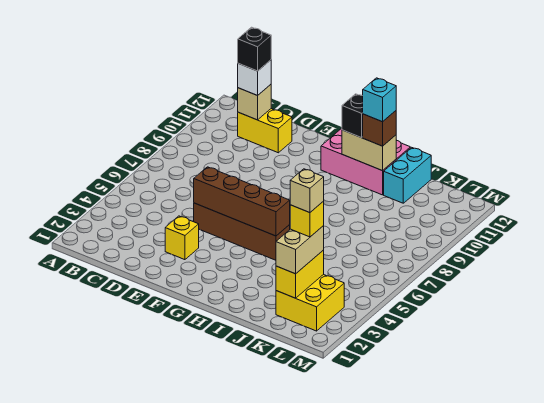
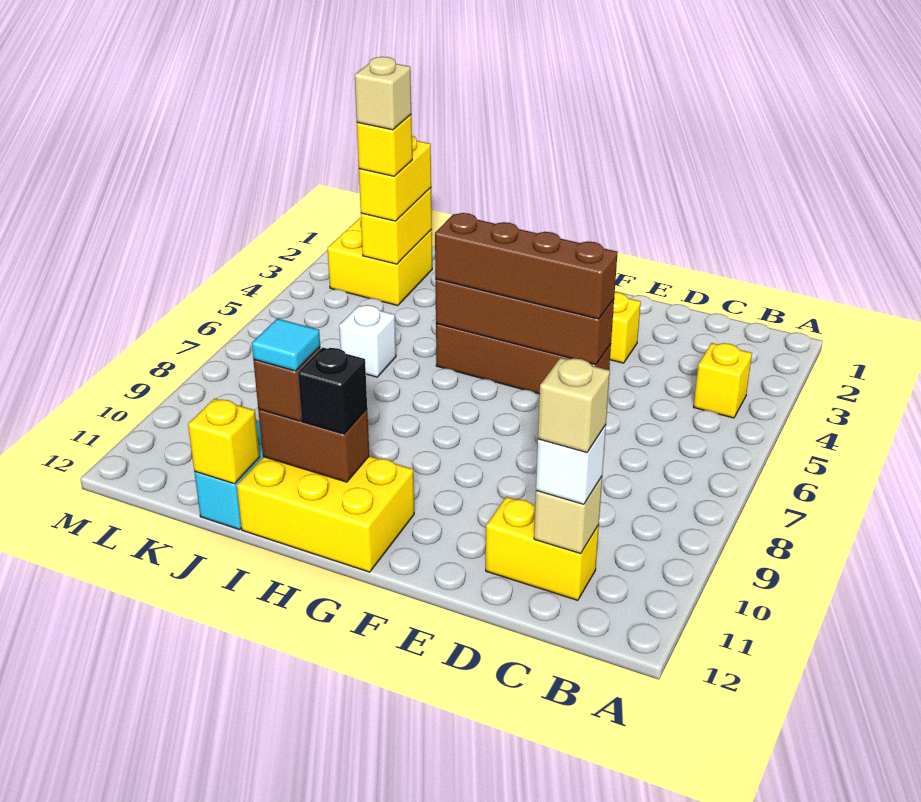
none -> yellow 1x1 brick [694,343,752,418]
black 1x1 brick [238,27,271,71] -> tan 1x1 brick [538,358,610,453]
none -> brown 1x4 brick [435,213,618,319]
pink 2x3 brick [321,128,410,195] -> yellow 2x3 brick [237,456,414,572]
tan 1x2 brick [342,130,396,171] -> brown 1x2 brick [258,409,369,482]
cyan 1x1 brick [363,78,396,122] -> cyan 1x1 tile [252,319,320,371]
none -> white 1x1 brick [339,305,396,377]
none -> yellow 1x1 brick [188,398,260,484]
tan 1x2 brick [276,226,324,274] -> yellow 1x2 brick [359,136,431,221]

